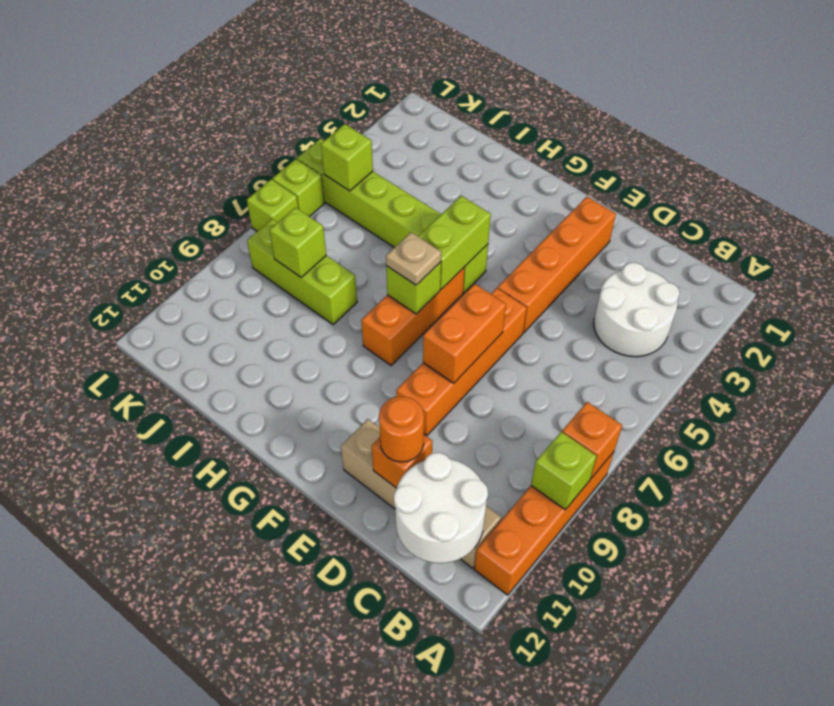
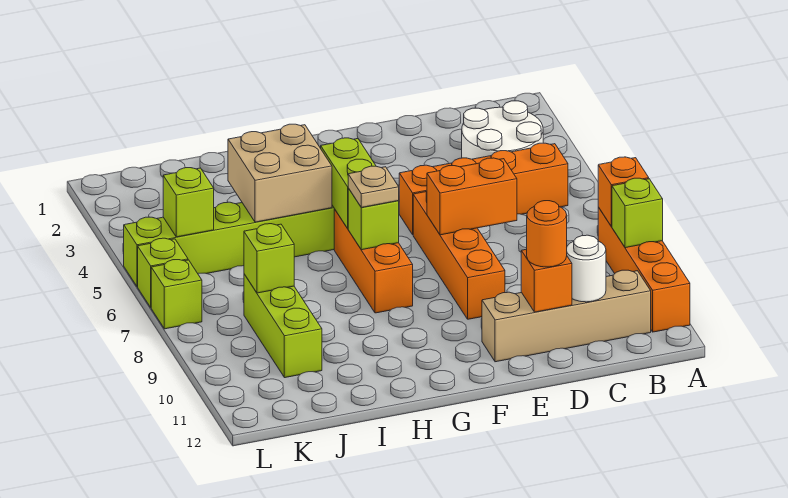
white 2x2 round brick [394,452,488,563] -> white 1x1 round brick [567,235,606,302]
orange 1x4 brick [498,197,616,332] -> orange 1x4 brick turned to [399,143,568,234]
orange 1x2 brick [423,284,506,383] -> orange 1x2 brick turned to [427,158,517,235]
none -> tan 2x2 brick [228,124,332,222]
lime 1x3 brick [247,219,357,324] -> lime 1x3 brick turned to [244,274,322,378]

